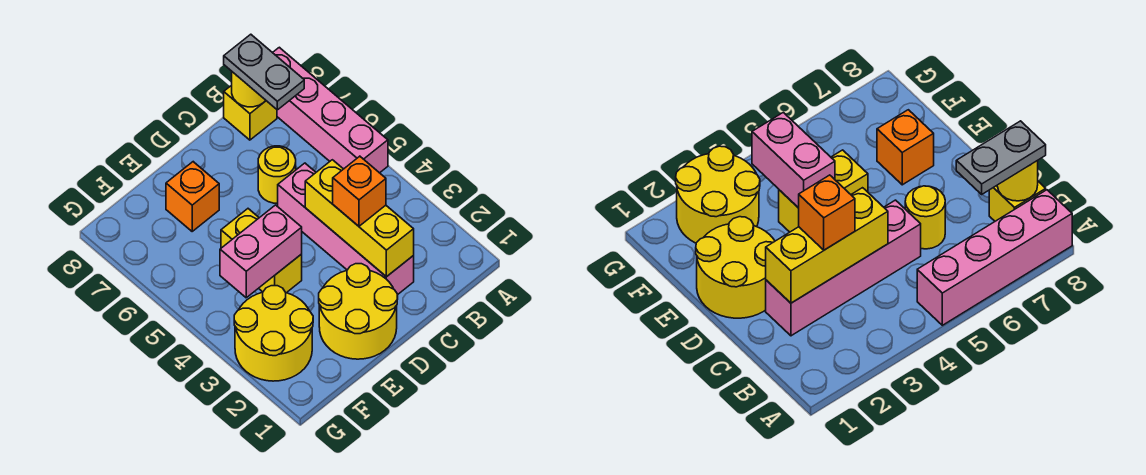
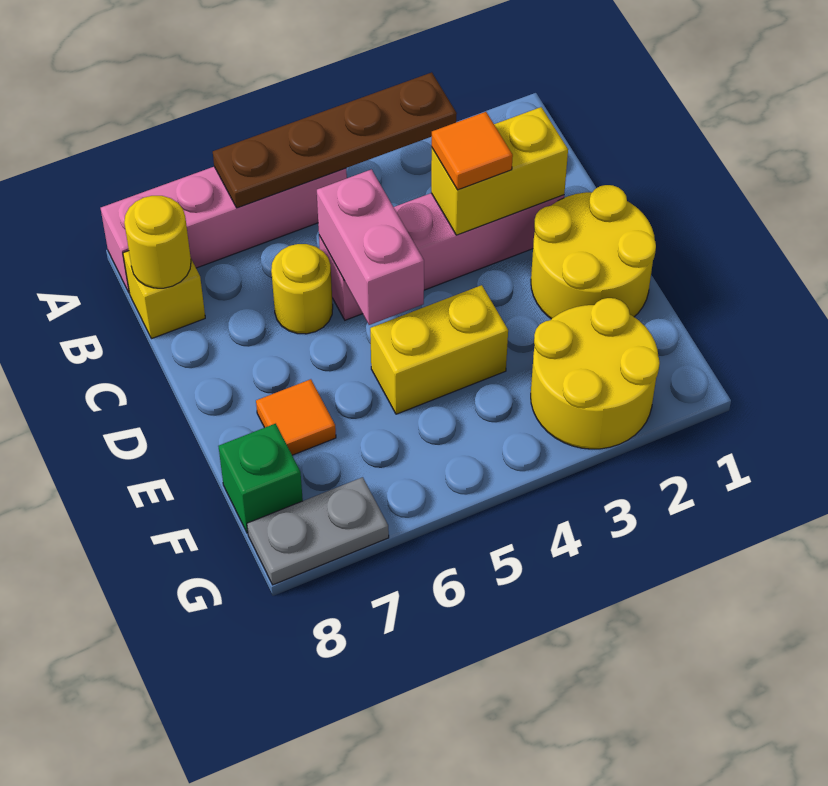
none -> brown 1x4 plate [213,72,457,208]
grey 1x2 plate [224,34,304,110] -> grey 1x2 plate moved to [247,477,389,585]
yellow 1x3 brick [305,160,414,277] -> yellow 1x2 brick [431,107,568,235]
orange 1x1 brick [333,156,386,226] -> orange 1x1 tile [432,112,513,190]
pink 1x2 brick [220,205,302,298] -> pink 1x2 brick moved to [317,169,424,325]
orange 1x1 brick [166,162,219,231] -> orange 1x1 tile [256,379,336,455]
none -> green 1x1 brick [219,424,303,533]

